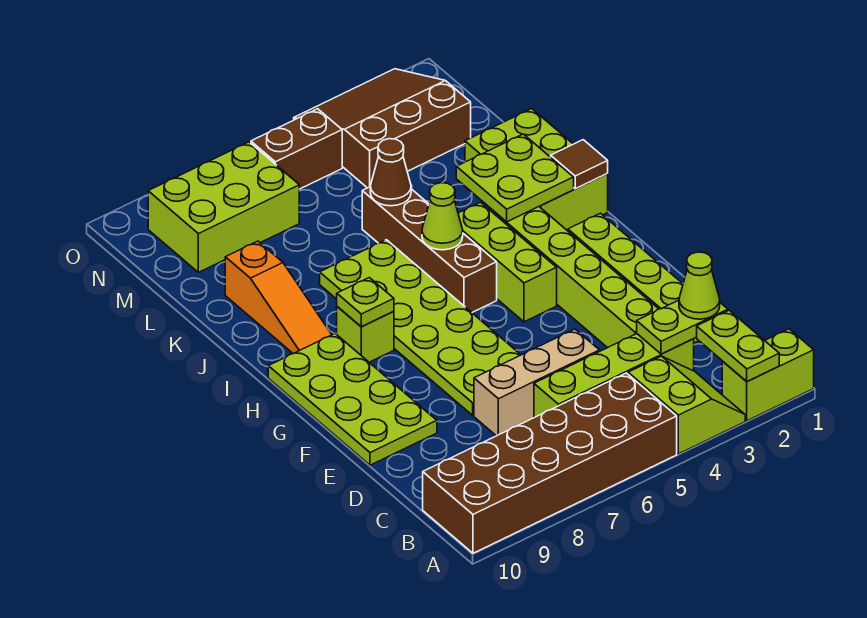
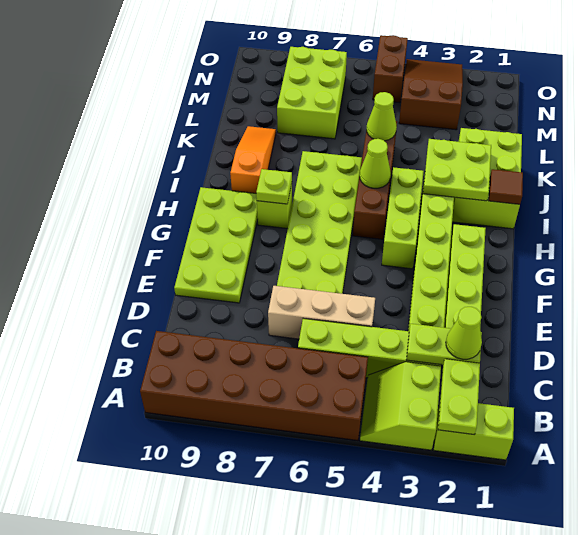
lime 2x2 slope [628,356,745,454] -> lime 2x2 slope turned to [360,362,441,450]
orange 1x3 slope [225,241,332,353] -> orange 1x3 slope turned to [230,126,276,193]
brown 1x1 cone [370,139,411,206] -> lime 1x1 cone [367,92,397,141]
brown 3x3 slope [294,69,471,188] -> brown 2x3 slope [399,59,463,130]
lime 2x3 brick [148,142,299,272] -> lime 2x3 brick turned to [277,47,347,139]
brown 1x2 brick [251,109,342,189] -> brown 1x2 brick turned to [373,35,408,103]

